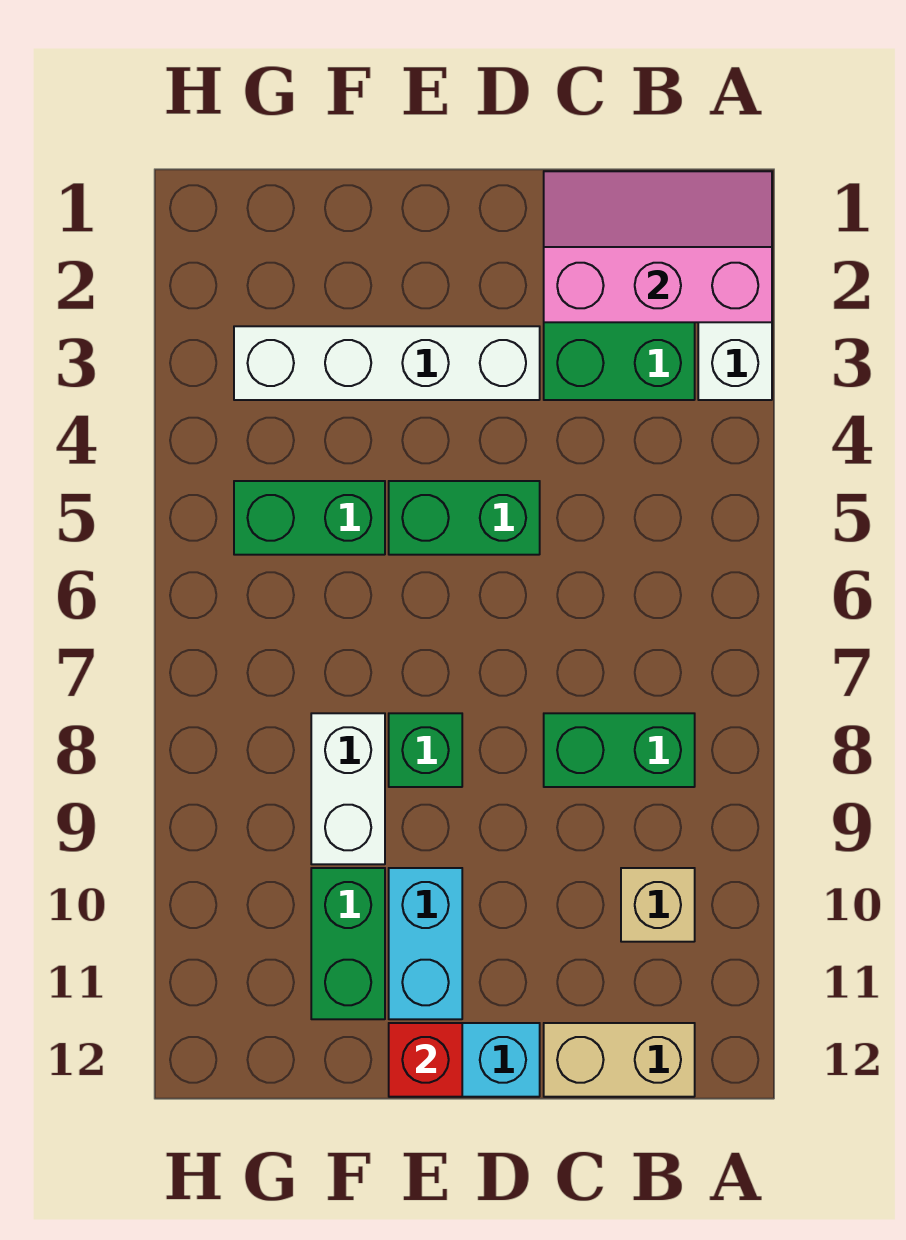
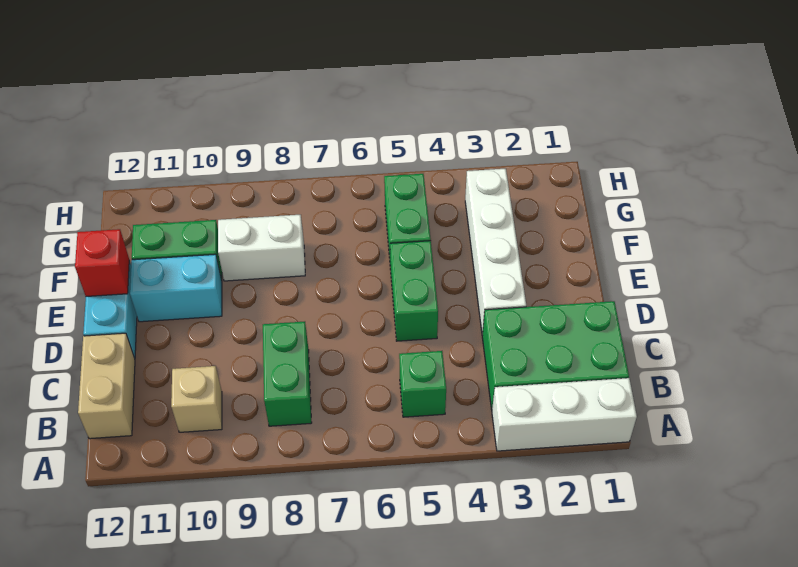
pink 2x3 slope [544,171,772,322] -> none
green 1x1 brick [389,713,462,787] -> green 1x1 brick moved to [399,351,446,417]

